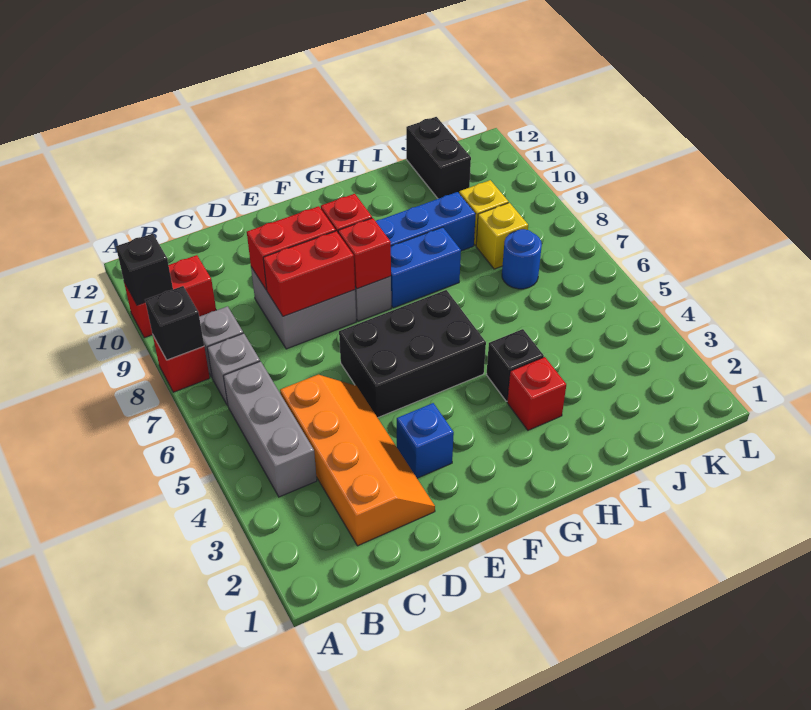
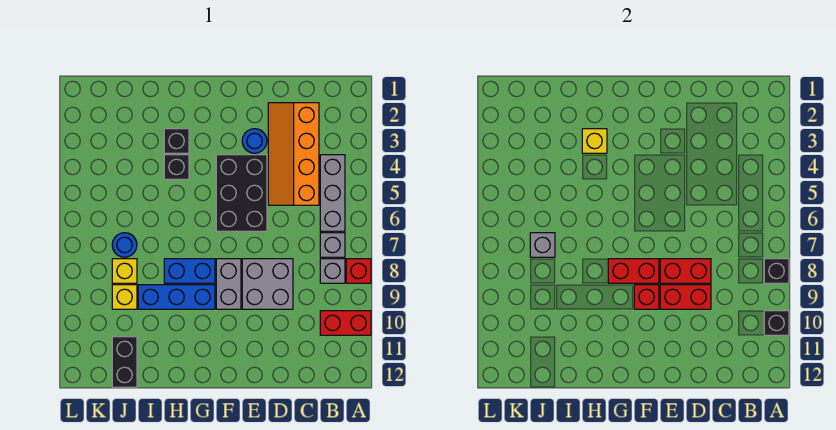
blue 1x1 brick [397,403,454,478] -> blue 1x1 round brick [242,129,267,153]
black 2x3 brick [339,290,486,418] -> black 2x3 brick turned to [216,155,267,231]
red 1x1 brick [338,218,391,289] -> red 1x2 brick [608,259,659,283]
red 1x1 brick [507,357,566,430] -> black 1x1 brick [164,129,189,153]
none -> yellow 1x1 brick [582,129,607,153]
none -> grey 1x1 brick [530,233,555,257]

